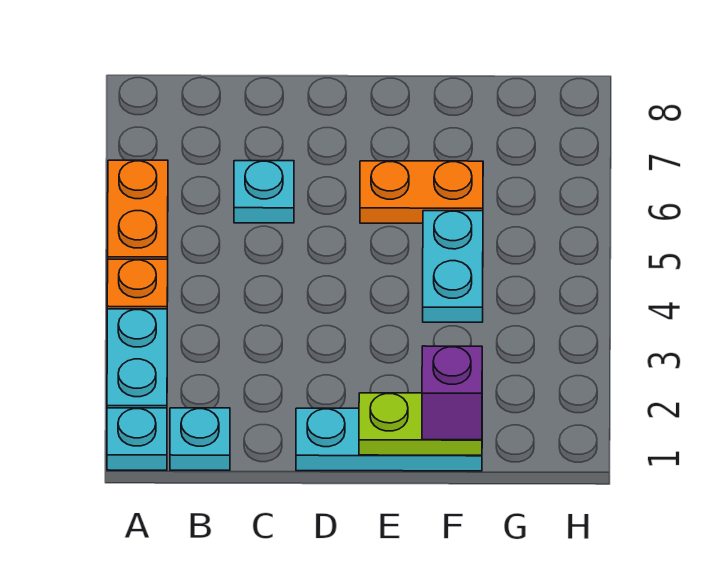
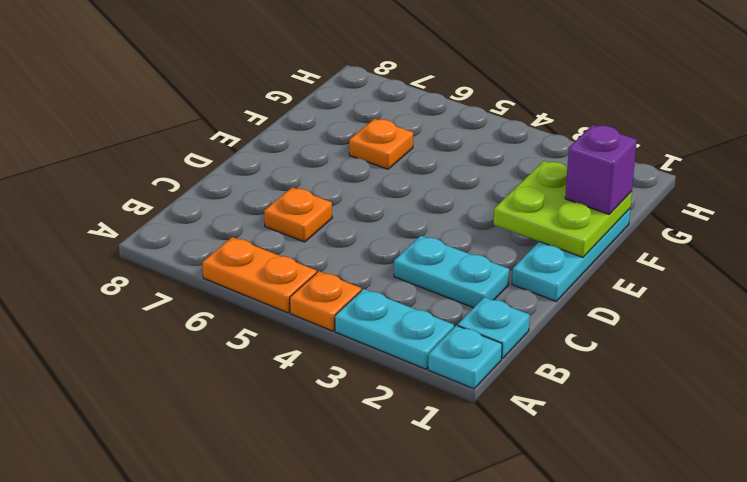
cyan 1x1 plate [234,161,294,223] -> orange 1x1 plate [264,187,332,242]
lime 1x2 plate [359,393,482,455] -> lime 2x2 plate [494,161,632,257]
orange 1x2 plate [360,161,483,223] -> orange 1x1 plate [349,119,413,169]
cyan 1x2 plate [423,211,483,322] -> cyan 1x2 plate moved to [394,236,509,308]

